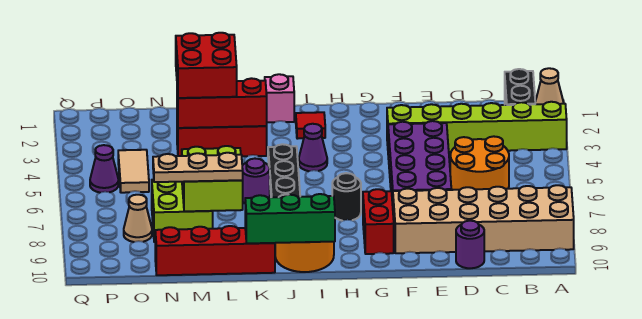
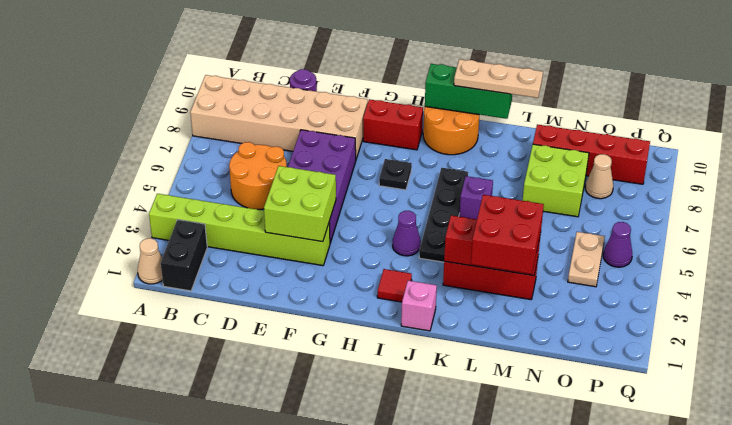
red 1x2 brick [363,189,394,254] -> red 1x2 brick turned to [363,99,423,150]
black 1x1 round brick [332,173,361,221] -> black 1x1 plate [379,159,412,190]
purple 1x1 round brick [242,159,270,203] -> purple 1x1 brick [459,176,493,219]
red 1x4 brick [155,226,275,275] -> red 1x4 brick moved to [533,125,650,184]
lime 2x2 brick [182,146,243,211] -> lime 2x2 brick moved to [264,166,336,242]
tan 1x3 plate [153,153,243,182] -> tan 1x3 plate moved to [454,59,543,98]
tan 1x2 tile [118,150,149,193] -> tan 1x2 plate [568,232,605,287]

